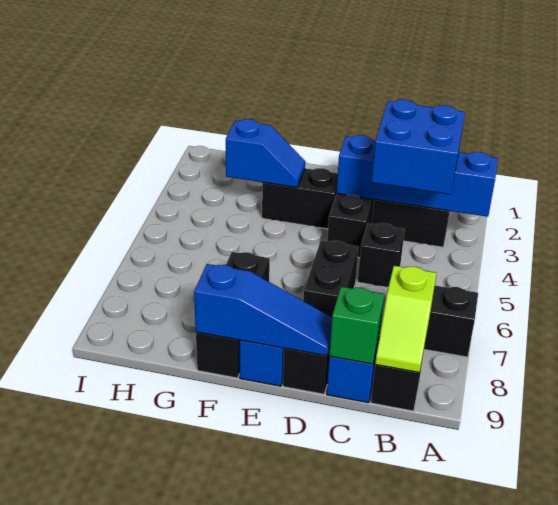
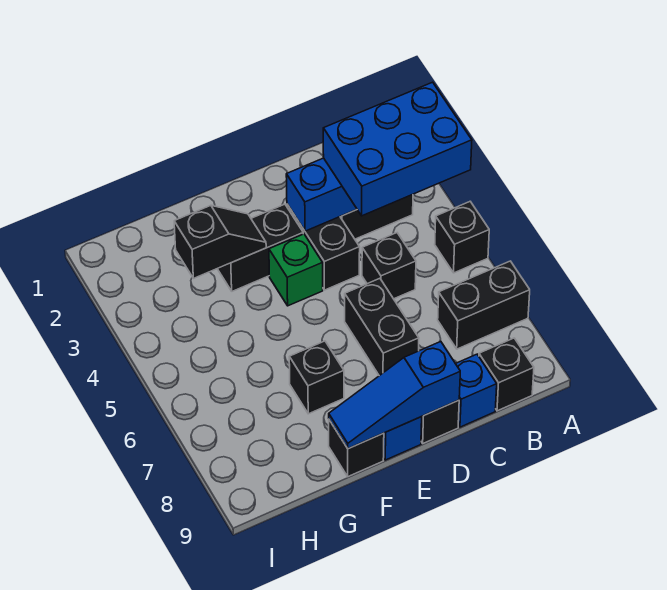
none -> black 1x1 brick [435,202,489,273]
blue 2x2 brick [371,100,465,194] -> blue 2x3 brick [323,82,472,216]
lime 1x2 slope [375,266,436,373] -> none
green 1x1 brick [329,287,384,364] -> green 1x1 brick moved to [269,234,323,306]
blue 1x3 slope [194,264,332,356] -> blue 1x3 slope turned to [329,342,460,449]
blue 1x2 slope [226,119,305,187] -> black 1x2 slope [174,205,266,278]

